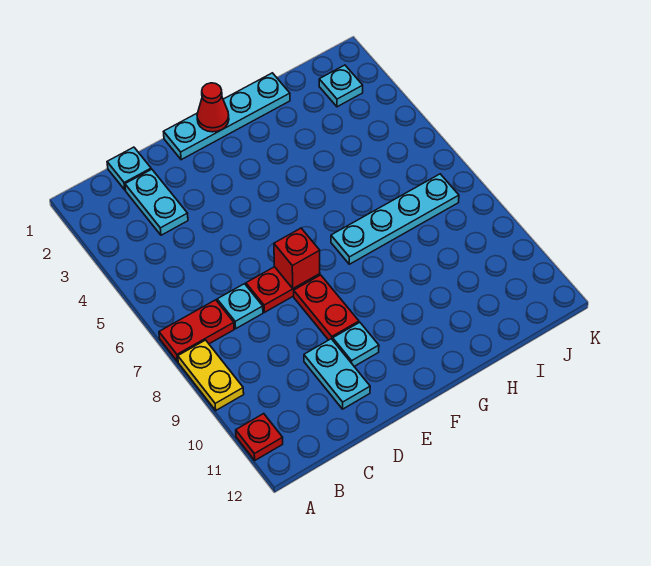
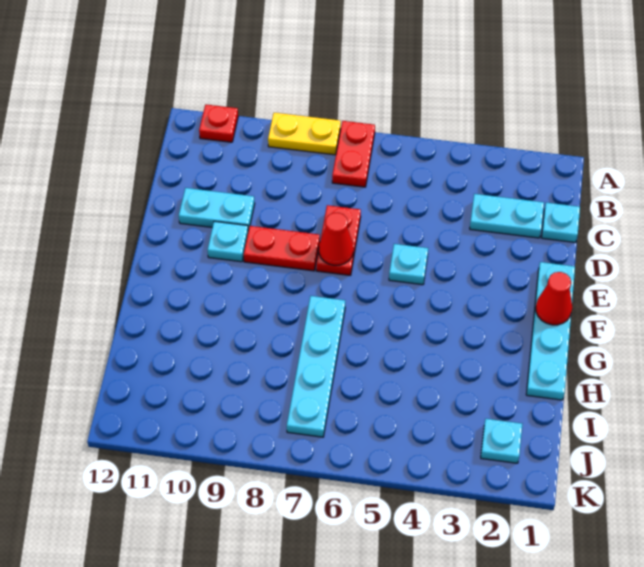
cyan 1x1 plate [217,284,263,329] -> cyan 1x1 plate moved to [389,244,428,285]
red 1x1 brick [274,228,320,289] -> red 1x1 cone [319,213,354,265]

